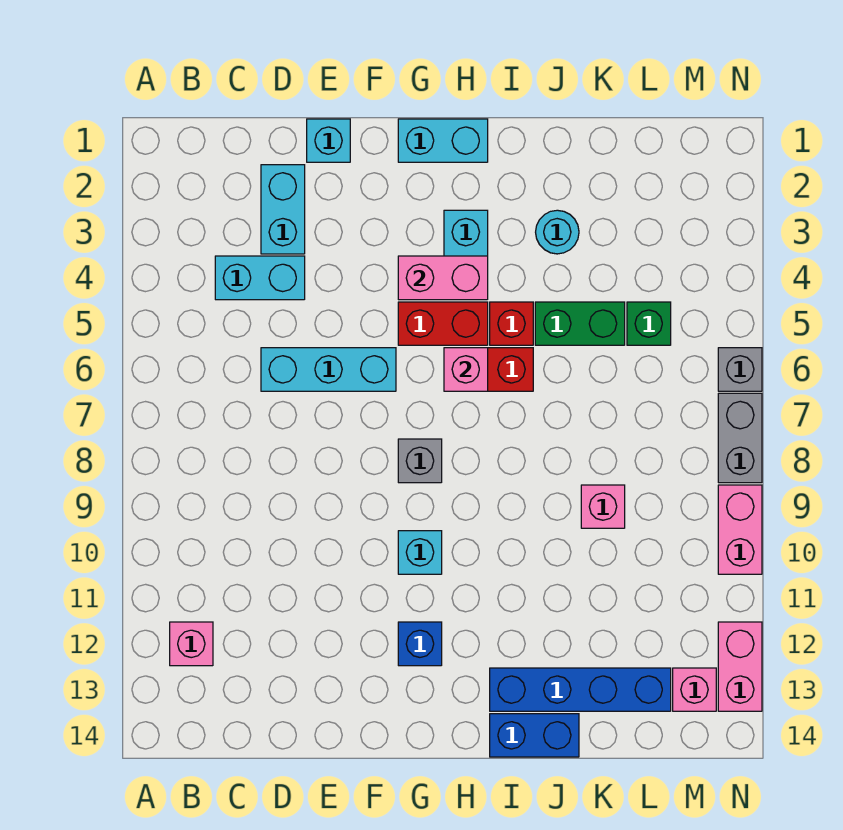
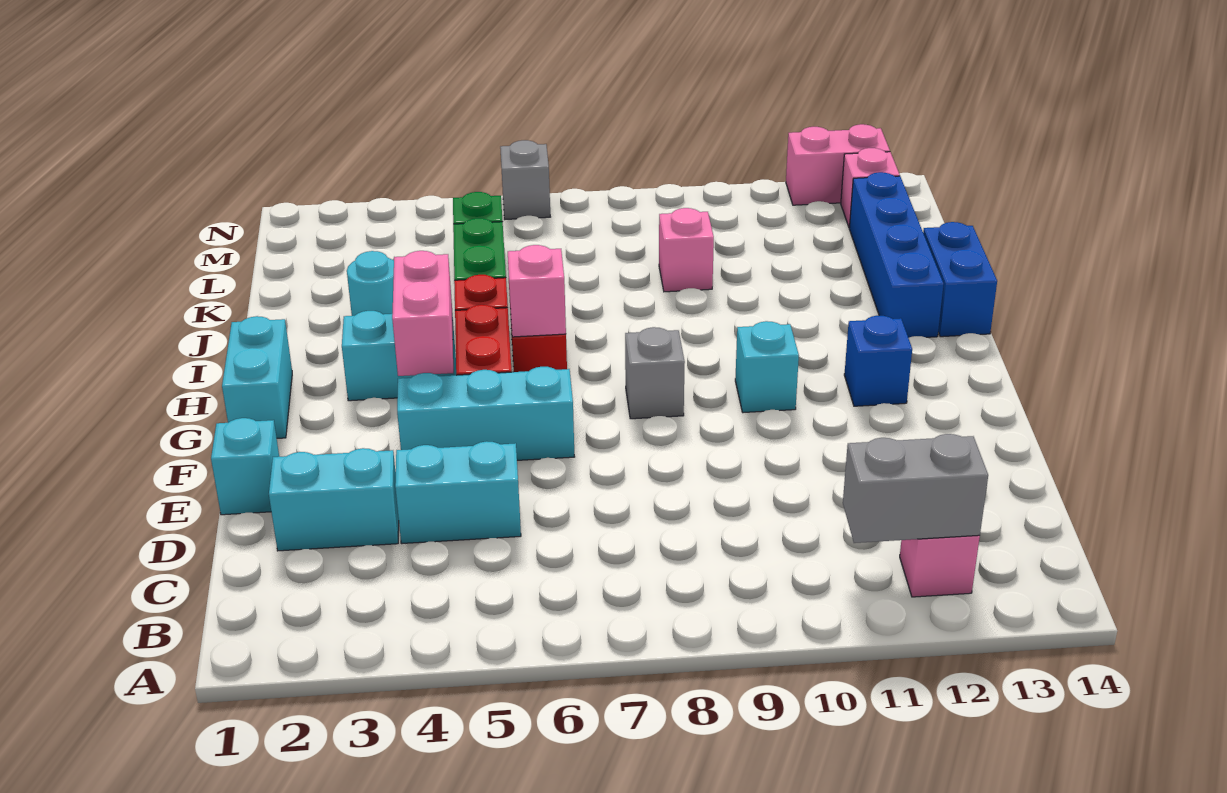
cyan 1x2 brick [215,256,305,300] -> cyan 1x2 brick turned to [395,441,521,544]
cyan 1x3 brick [261,348,396,391] -> cyan 1x3 brick turned to [397,367,575,460]
grey 1x2 brick [718,393,762,483] -> grey 1x2 brick moved to [843,434,988,543]
pink 1x2 brick [718,485,762,574] -> none

